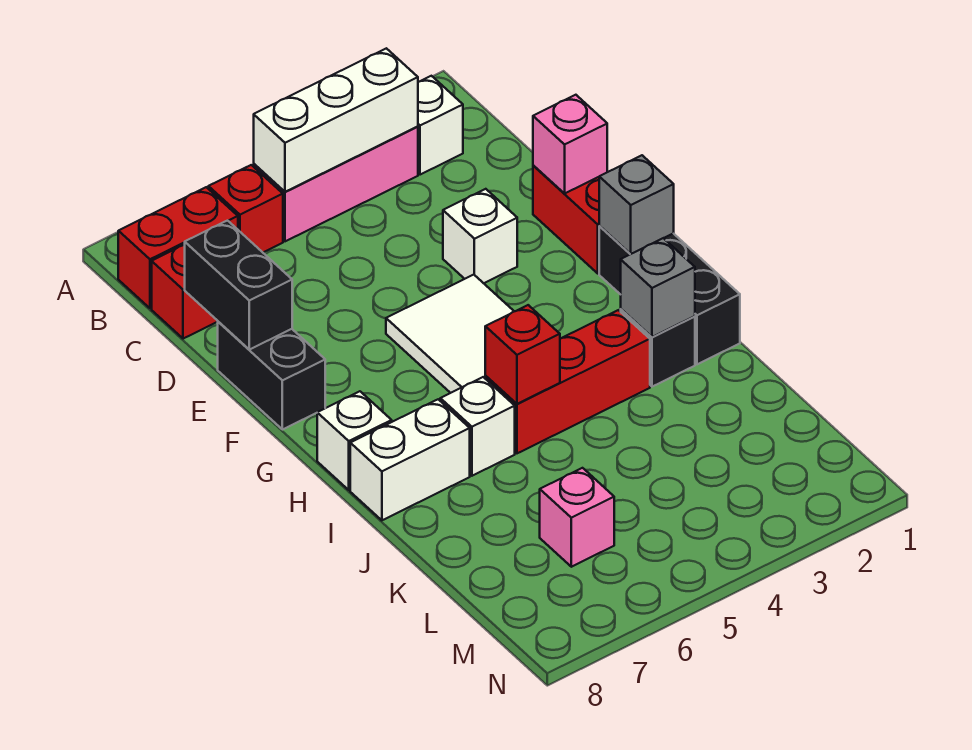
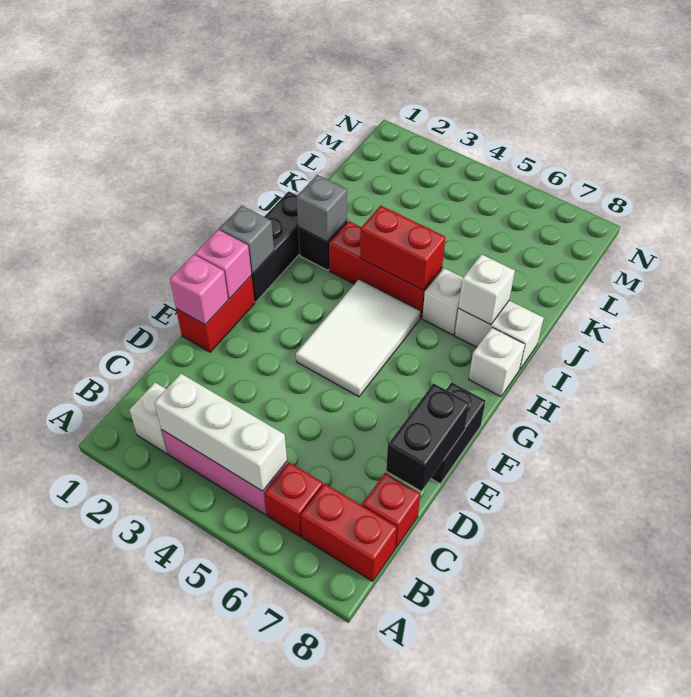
white 1x1 brick [443,189,517,283] -> white 1x1 brick moved to [458,254,515,325]
red 1x1 brick [485,305,560,404] -> red 1x2 brick [360,206,445,290]
pink 1x1 brick [540,468,614,567] -> pink 1x1 brick moved to [195,230,251,299]

